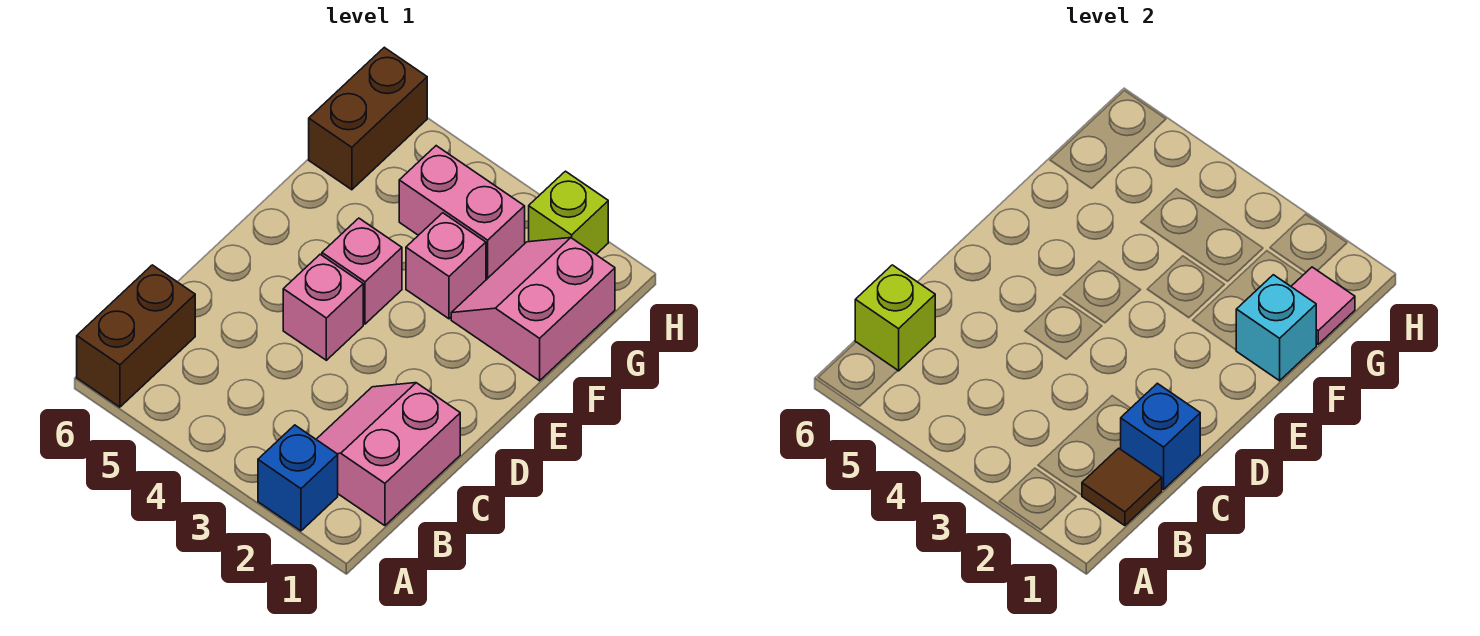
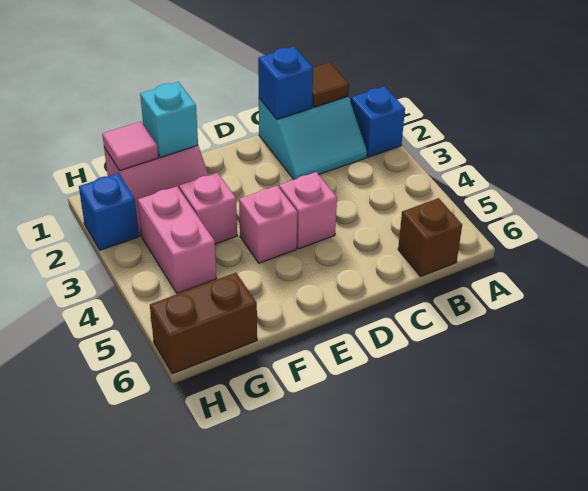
brown 1x2 brick [77,265,195,407] -> brown 1x1 brick [398,198,462,276]
pink 2x2 slope [316,383,460,526] -> cyan 2x2 slope [259,97,367,180]
lime 1x1 brick [855,265,935,371] -> none
lime 1x1 brick [529,171,608,254] -> blue 1x1 brick [79,173,139,250]

